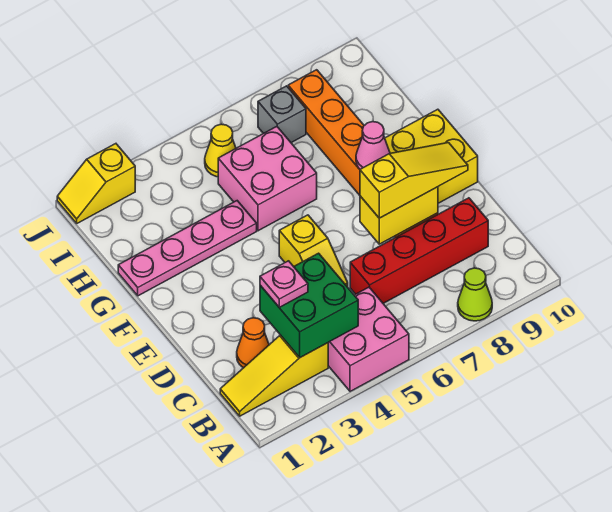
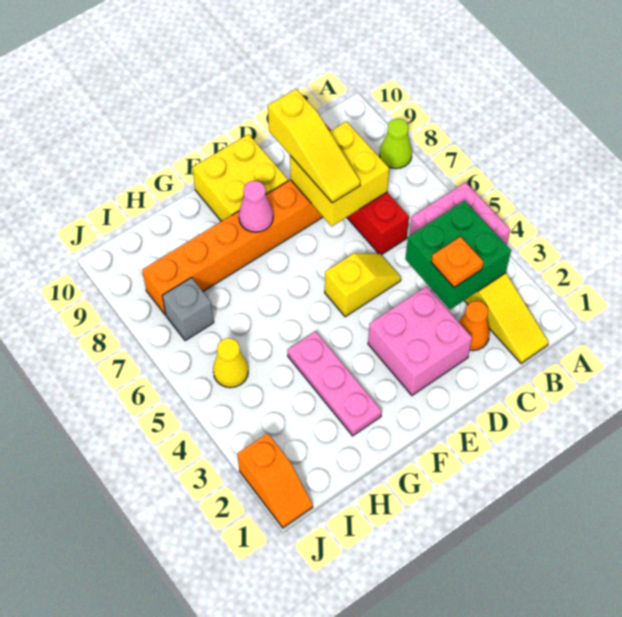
pink 1x1 plate [260,261,308,307] -> orange 1x1 plate [431,237,484,287]
yellow 1x2 brick [360,187,438,244] -> yellow 2x2 brick [290,122,389,226]
yellow 1x3 slope [360,143,468,218] -> yellow 1x3 slope turned to [268,89,360,203]
pink 1x4 plate [118,201,257,296] -> pink 1x3 plate [287,332,382,436]
pink 2x2 brick [218,127,317,231] -> pink 2x2 brick moved to [368,286,472,395]
yellow 1x2 slope [57,144,135,223] -> orange 1x2 slope [238,433,313,528]

